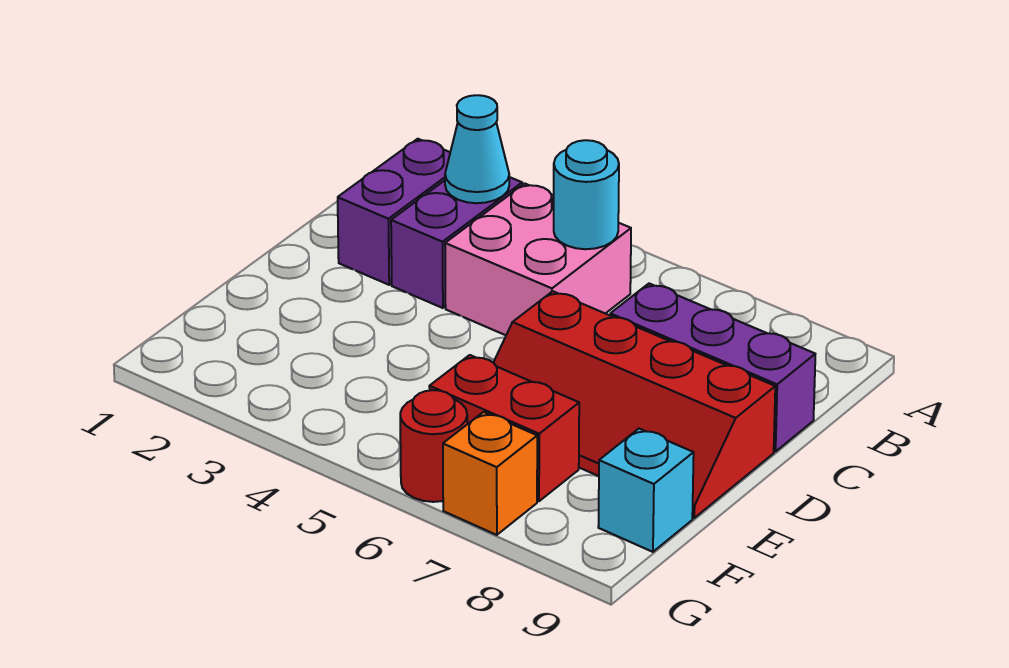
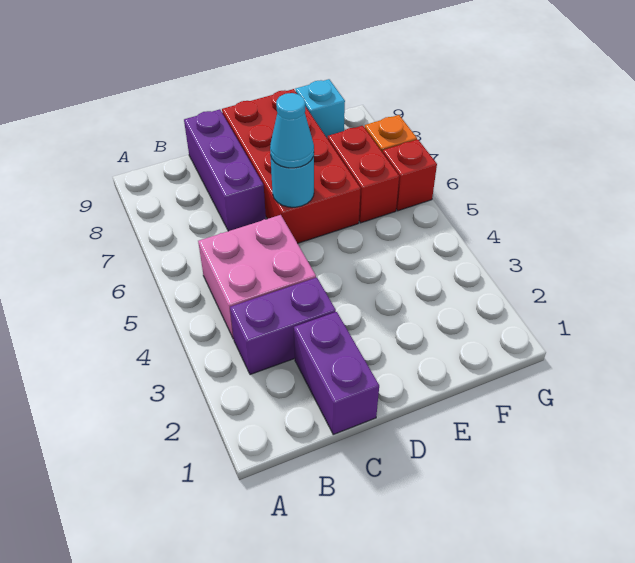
purple 1x2 brick [338,139,450,285] -> purple 1x2 brick turned to [294,312,379,434]
cyan 1x1 cone [445,95,509,203] -> cyan 1x1 cone moved to [270,93,314,168]
cyan 1x1 round brick [554,140,619,249] -> cyan 1x1 round brick moved to [271,156,314,207]
red 2x4 slope [493,291,775,518] -> red 2x4 brick [222,89,361,243]
red 1x1 round brick [400,390,467,502] -> red 1x1 brick [383,139,437,211]

